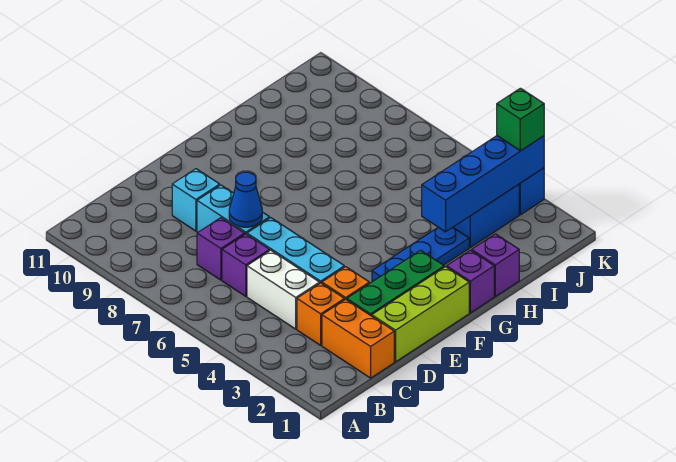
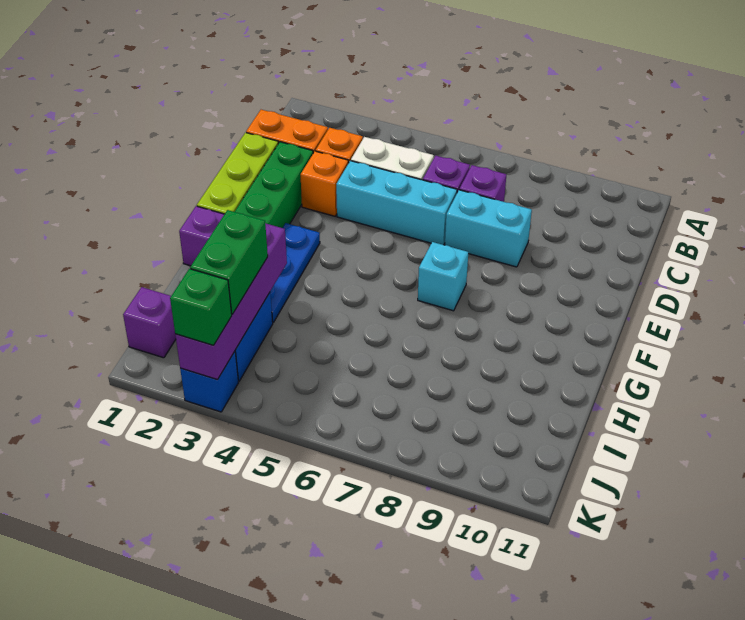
blue 1x1 cone [229,172,262,227] -> none
cyan 1x1 brick [172,169,220,231] -> cyan 1x1 brick moved to [418,242,468,311]
purple 1x1 brick [472,234,519,296] -> purple 1x1 brick moved to [123,287,176,358]
blue 1x4 brick [422,136,544,232] -> purple 1x4 brick [175,223,287,380]
none -> green 1x2 brick [190,210,268,314]

